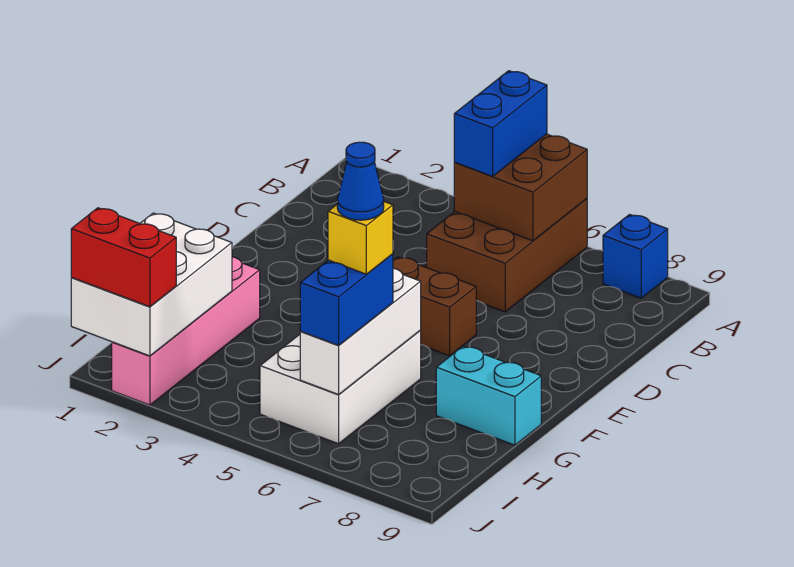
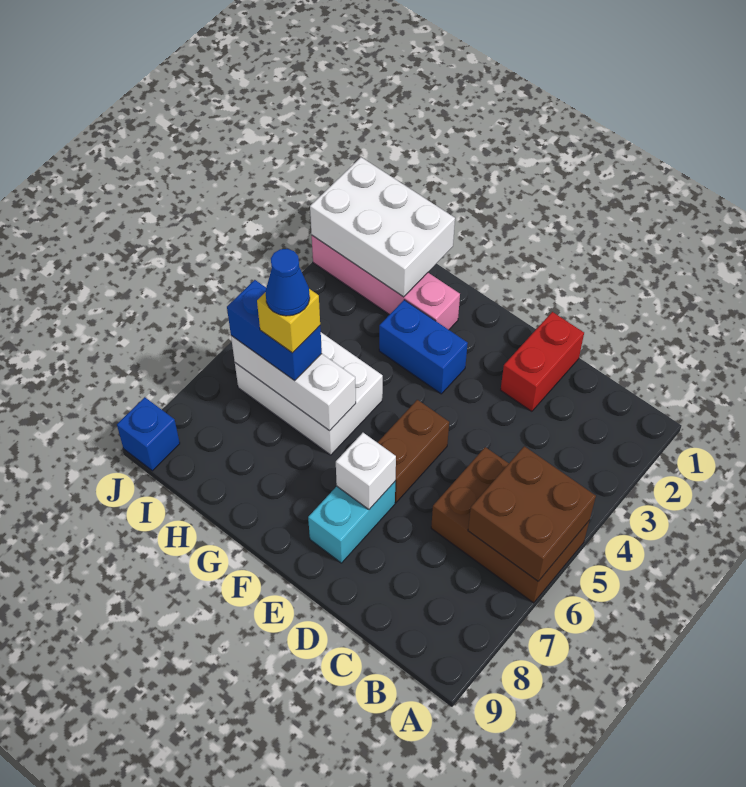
blue 1x2 brick [454,71,547,176] -> blue 1x2 brick moved to [379,300,468,394]
blue 1x1 brick [603,215,668,298] -> blue 1x1 brick moved to [117,397,180,471]
none -> white 1x1 brick [336,433,396,509]
cyan 1x2 brick [436,346,541,445] -> cyan 1x2 brick moved to [308,482,395,563]
red 1x2 brick [71,208,176,307] -> red 1x2 brick moved to [501,312,584,411]

